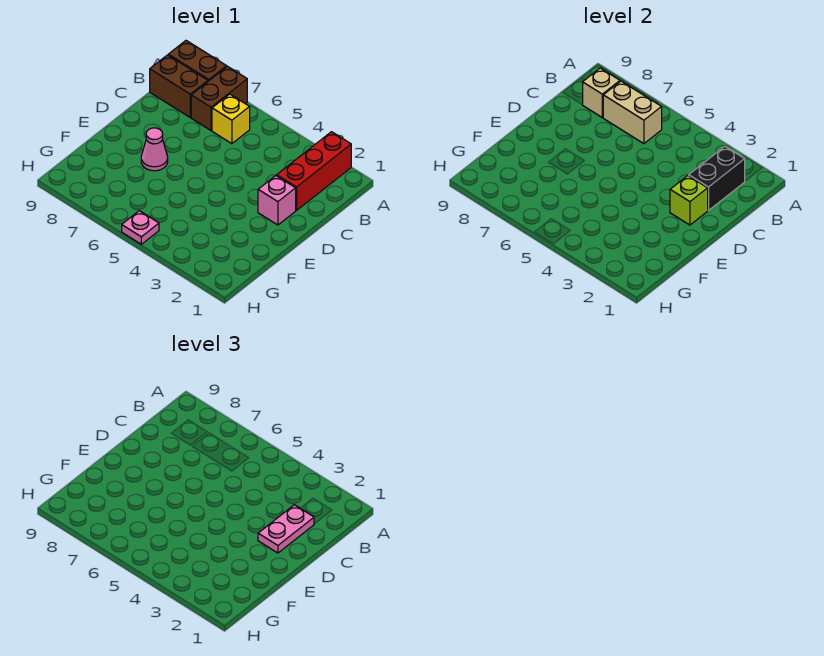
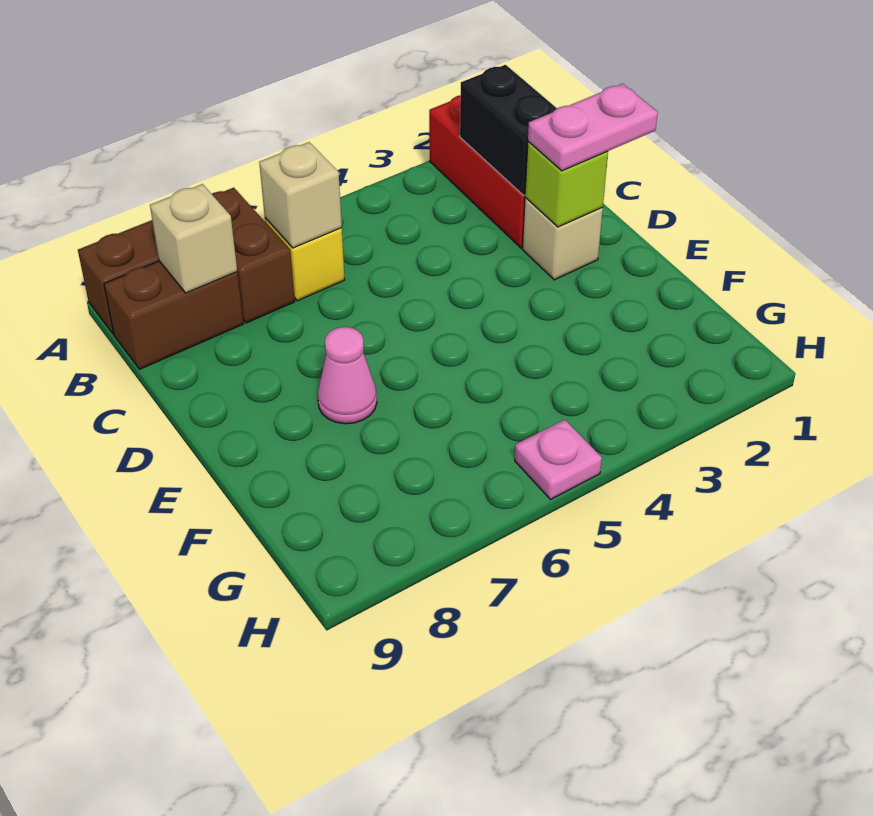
tan 1x2 brick [603,81,662,144] -> tan 1x1 brick [259,142,342,248]
pink 1x2 plate [258,505,314,553] -> pink 1x2 plate turned to [528,84,658,171]
pink 1x1 brick [258,176,296,225] -> tan 1x1 brick [522,197,603,280]

